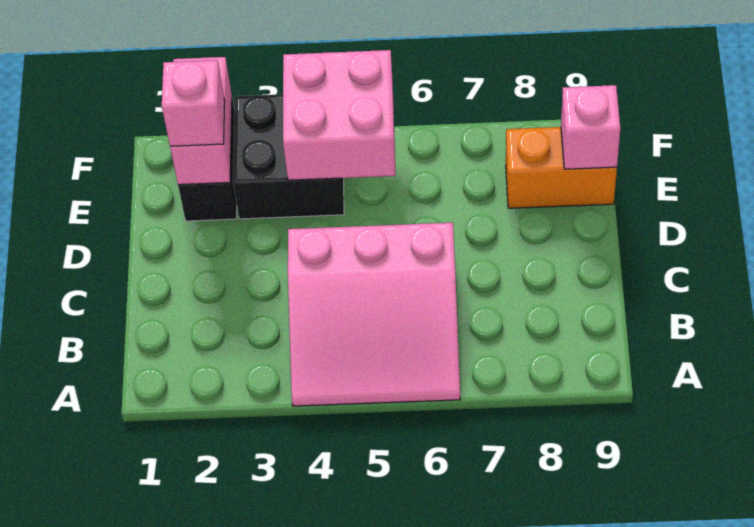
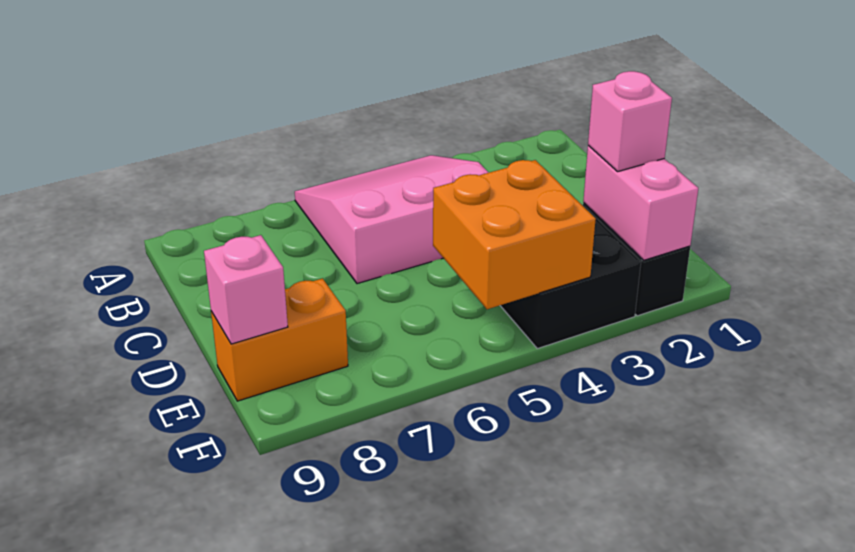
pink 2x2 brick [283,50,396,180] -> orange 2x2 brick [433,160,596,309]

